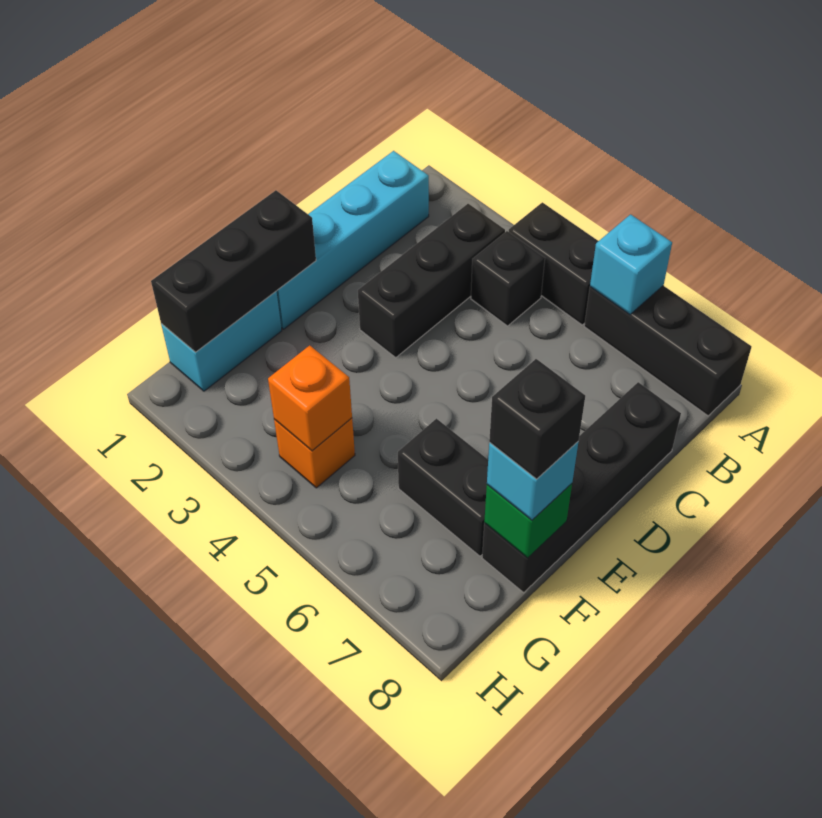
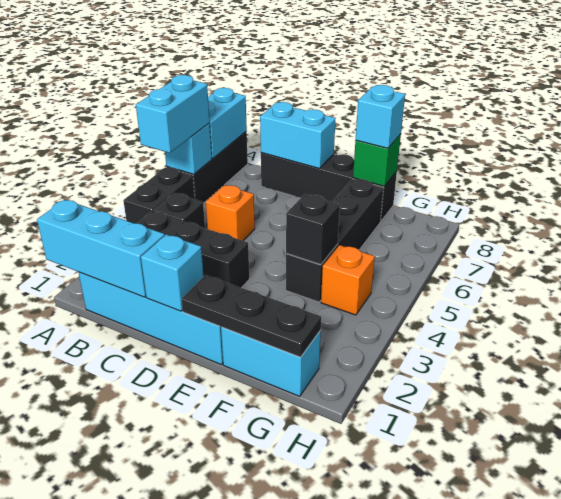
none -> cyan 1x3 brick [37,200,165,297]
none -> cyan 1x2 brick [136,75,210,153]
none -> cyan 1x2 brick [208,88,247,159]
none -> cyan 1x2 brick [260,102,336,168]
none -> cyan 1x1 brick [141,234,204,311]
black 1x3 brick [151,190,316,352] -> black 1x3 plate [182,275,321,357]
black 1x2 brick [398,419,488,556] -> black 1x4 brick [286,179,384,302]
black 1x1 brick [489,359,585,479] -> black 1x1 brick moved to [286,194,340,265]
orange 1x1 brick [268,345,352,451] -> orange 1x1 brick moved to [206,185,255,241]

